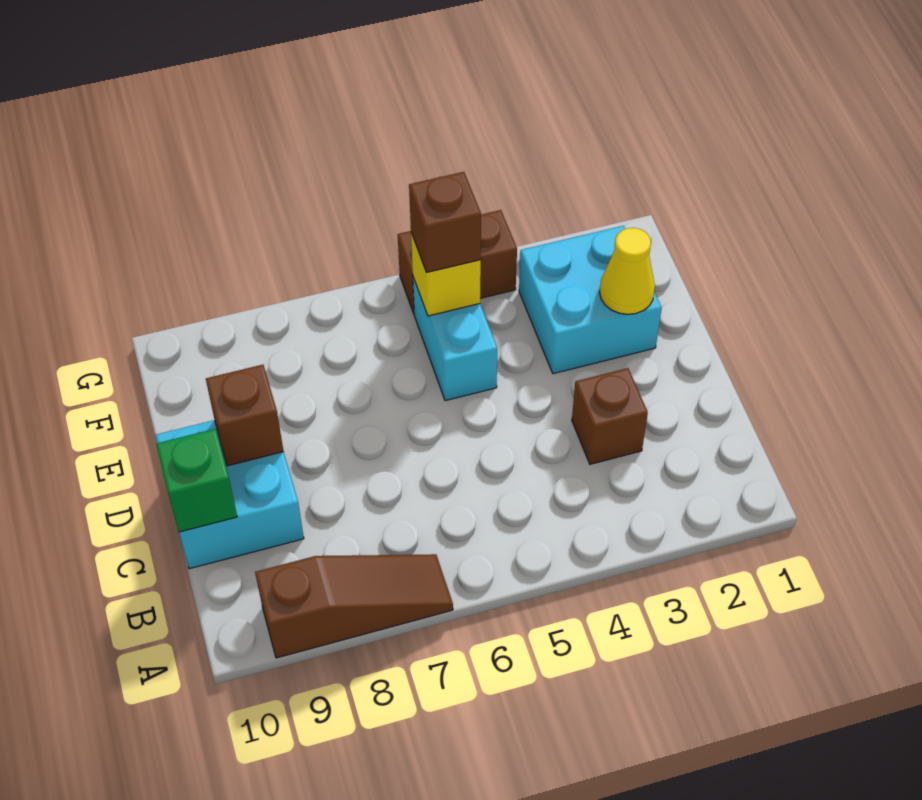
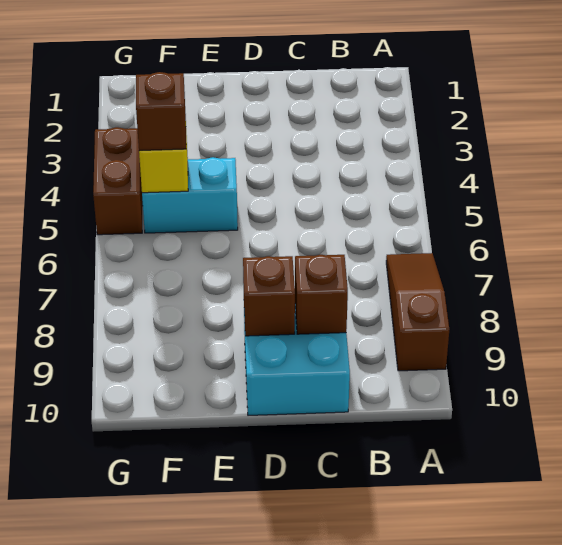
brown 1x1 brick [572,368,648,464] -> brown 1x1 brick moved to [295,255,348,334]
green 1x1 brick [156,429,237,532] -> none
cyan 2x2 brick [519,226,662,374] -> none
yellow 1x1 cone [600,228,655,314] -> none

